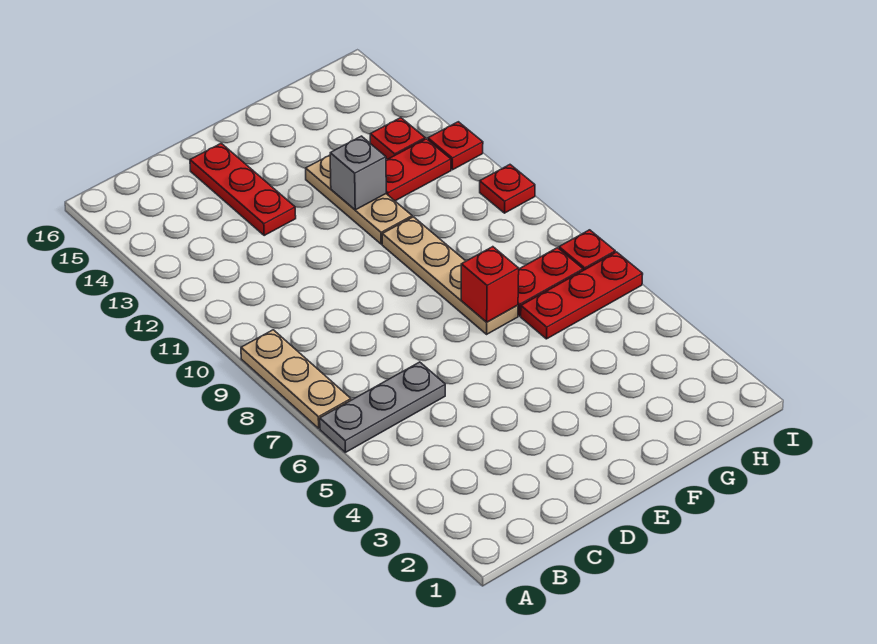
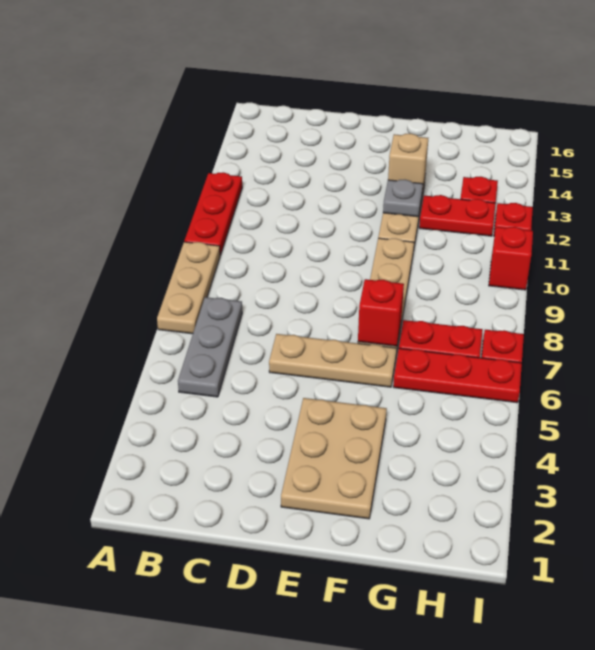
grey 1x3 plate [320,362,445,452] -> grey 1x3 plate turned to [178,297,242,397]
none -> tan 1x3 plate [269,334,397,387]
red 1x3 plate [190,143,296,236] -> red 1x3 plate moved to [184,172,242,255]
none -> tan 2x3 plate [281,398,387,519]
grey 1x1 brick [330,136,386,210] -> grey 1x1 plate [383,180,423,217]
none -> tan 1x1 brick [388,133,428,192]
red 1x1 plate [480,165,535,213] -> red 1x1 brick [489,227,533,290]

